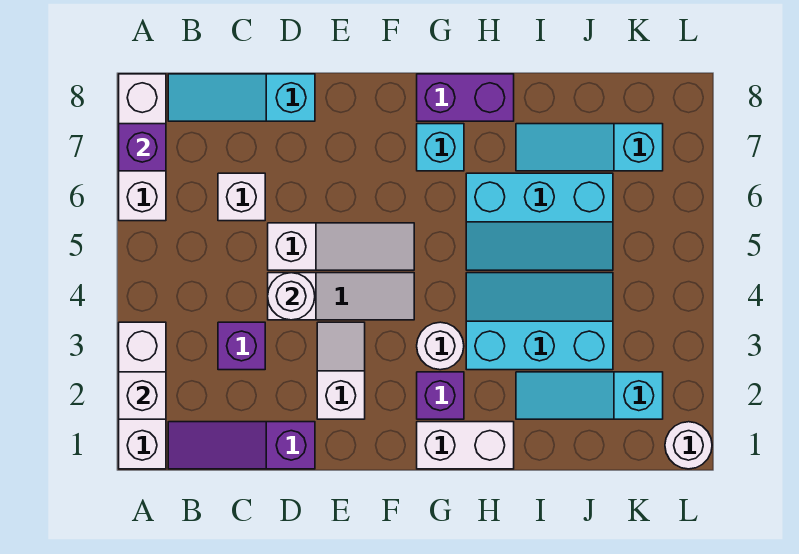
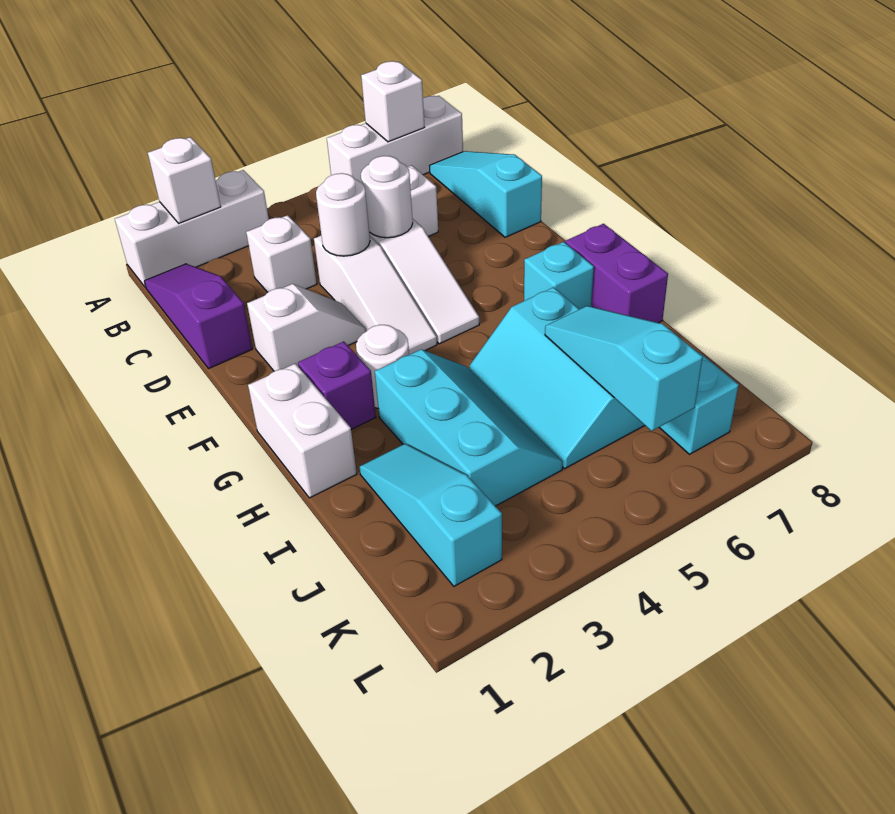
purple 1x1 brick [119,124,166,171] -> white 1x1 brick [361,61,424,142]
purple 1x1 brick [218,322,265,370] -> white 1x1 brick [246,215,317,292]
none -> cyan 1x3 slope [545,306,703,431]
white 1x1 round brick [665,422,712,469] -> white 1x1 round brick moved to [361,156,413,238]

